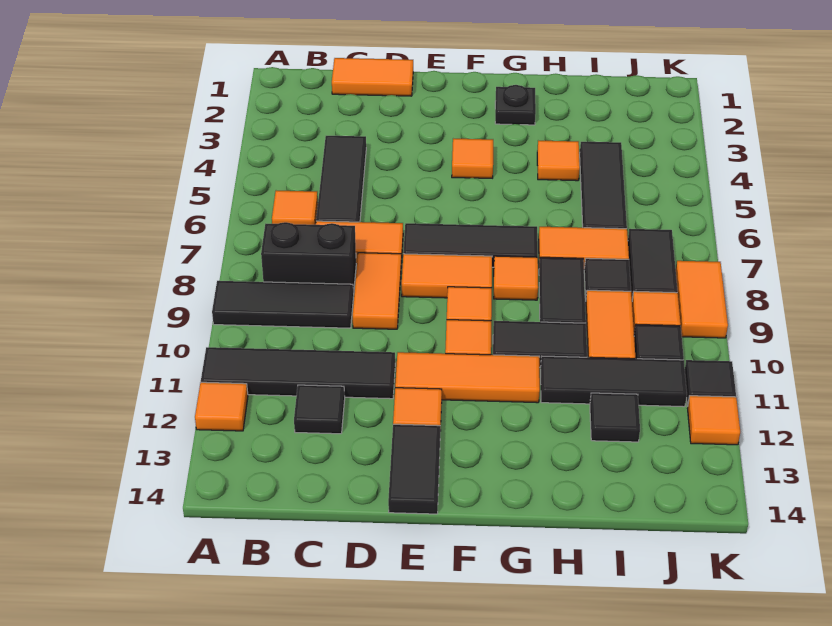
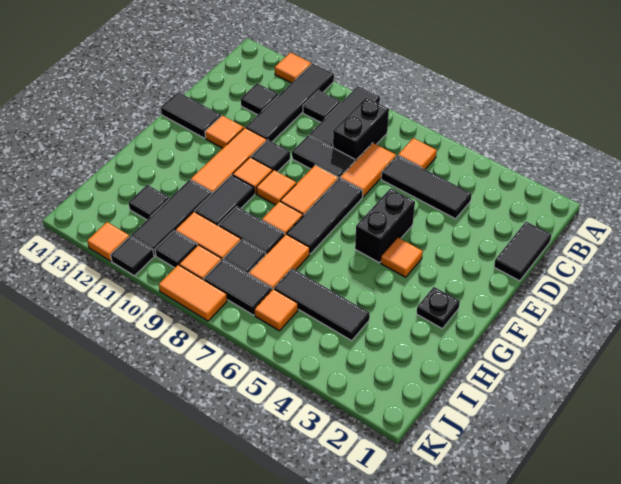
none -> black 1x1 tile [303,91,341,122]
orange 1x2 tile [332,58,413,96] -> black 1x2 tile [494,222,552,281]
orange 1x2 tile [353,253,401,329] -> black 1x2 tile [292,135,355,179]
none -> black 1x2 brick [355,188,415,263]
none -> black 1x1 tile [251,140,290,172]
orange 1x1 tile [537,141,580,181] -> orange 1x1 tile moved to [255,289,298,331]

